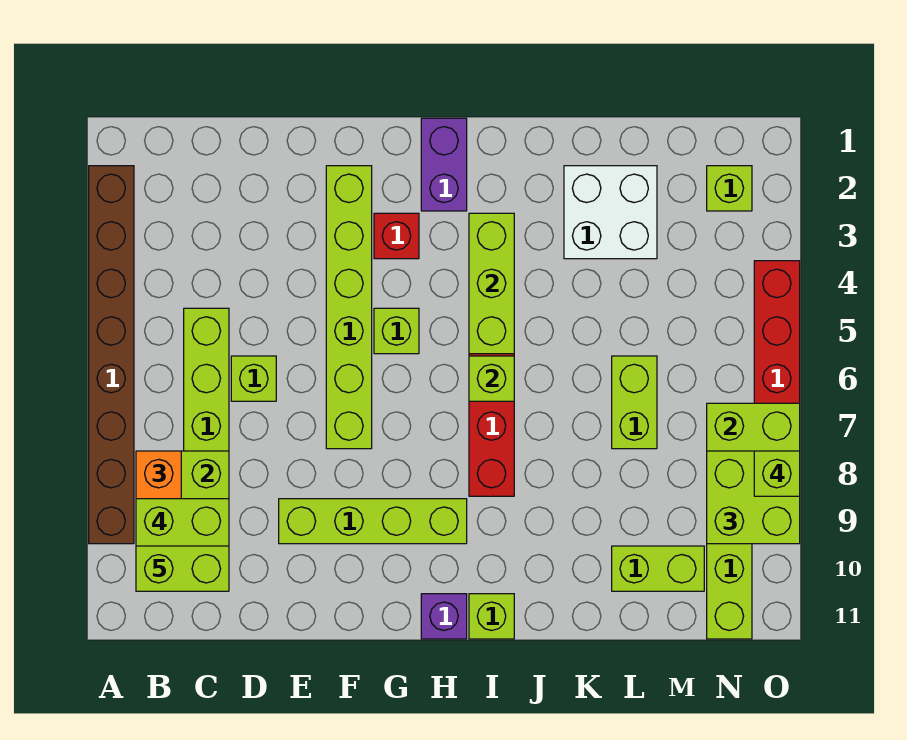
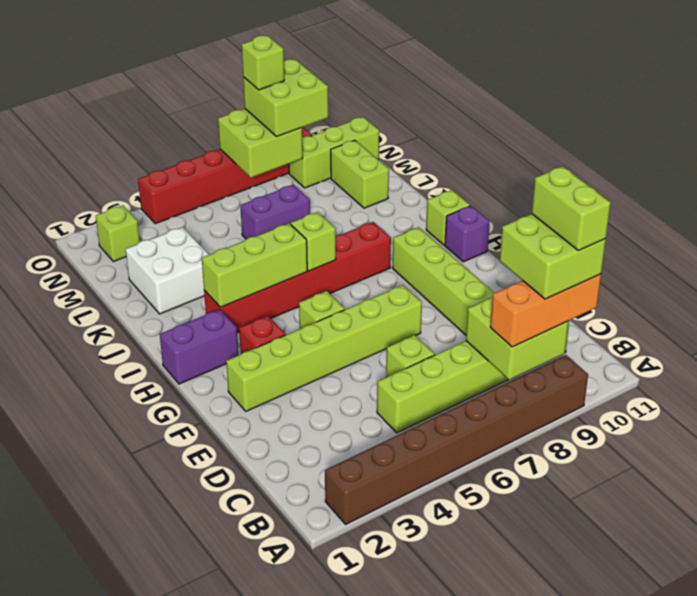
lime 1x2 brick [612,356,657,449] -> purple 1x2 brick [240,185,310,239]

